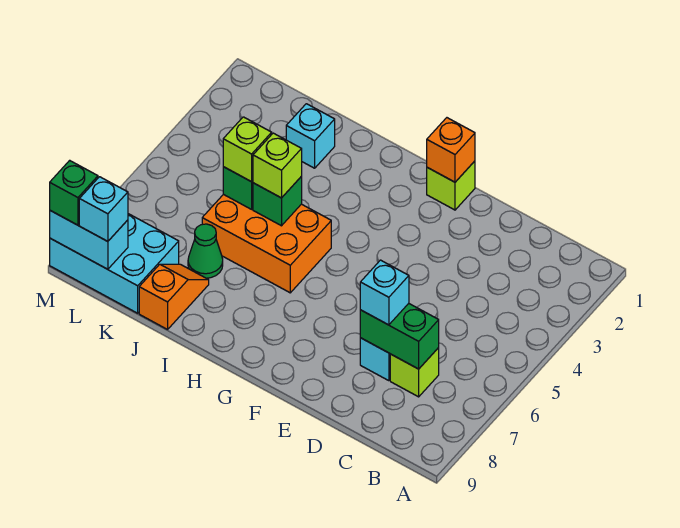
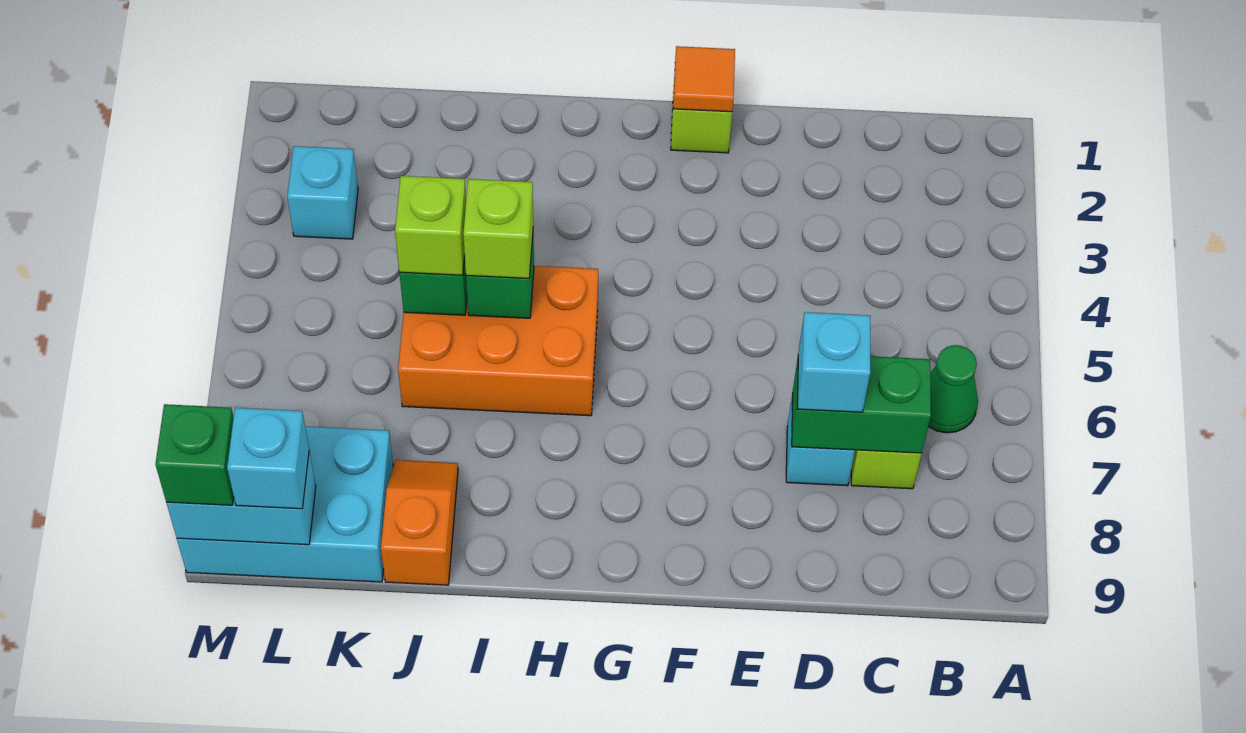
orange 1x1 brick [427,118,475,182] -> orange 1x1 tile [673,46,735,112]
cyan 1x1 brick [286,104,335,168] -> cyan 1x1 brick moved to [287,146,358,239]
green 1x1 cone [188,224,223,278] -> green 1x1 cone moved to [928,345,978,433]

